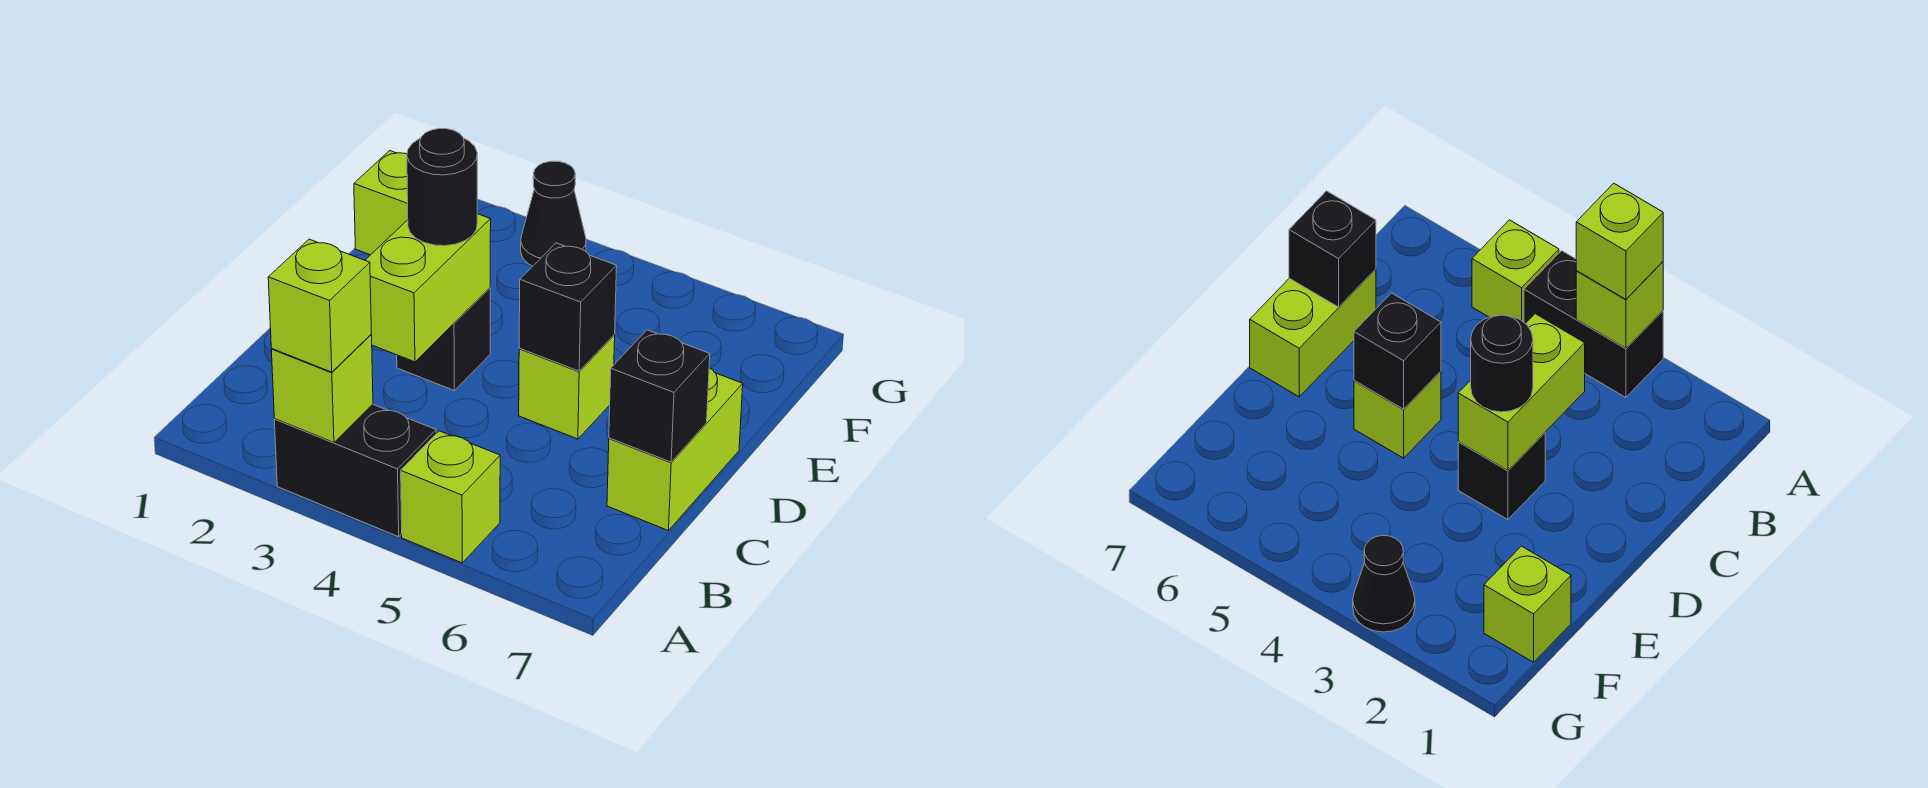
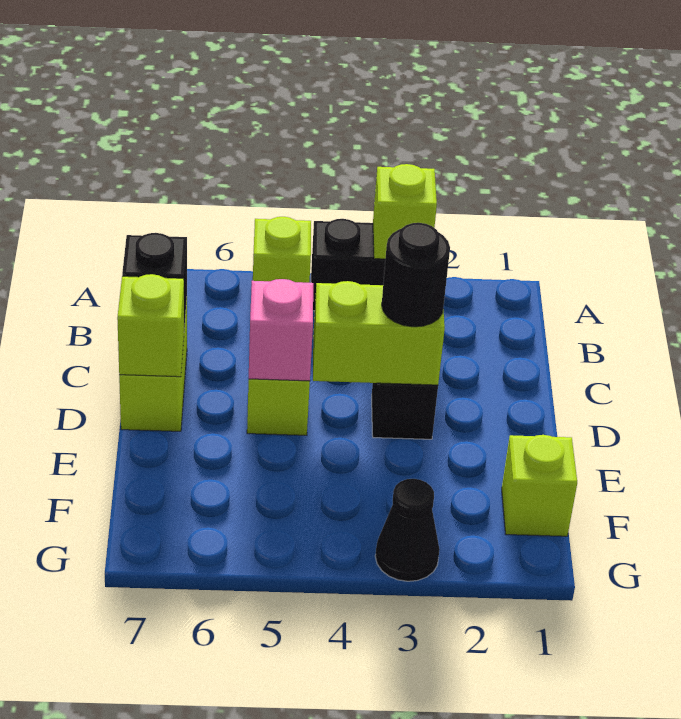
lime 1x1 brick [268,239,371,372] -> lime 1x1 brick moved to [117,274,184,377]
lime 1x2 brick [365,214,491,362] -> lime 1x2 brick turned to [313,281,445,385]
black 1x1 brick [519,243,617,371] -> pink 1x1 brick [249,279,313,381]

